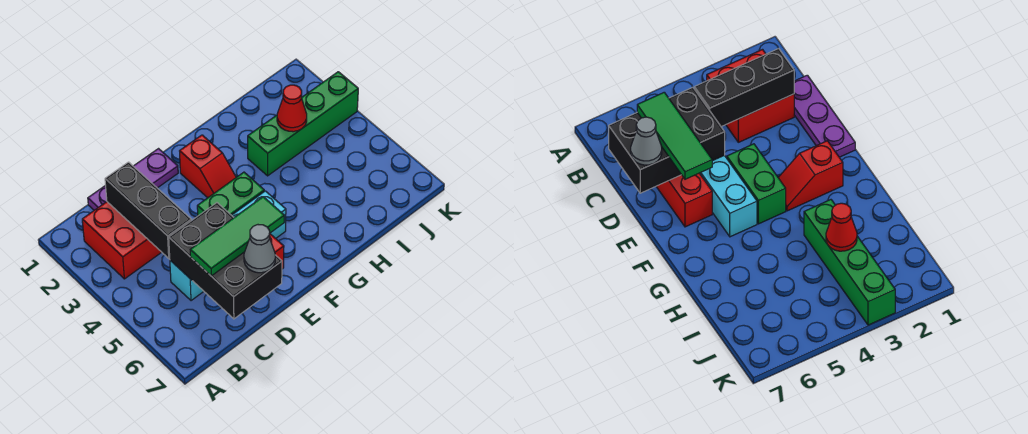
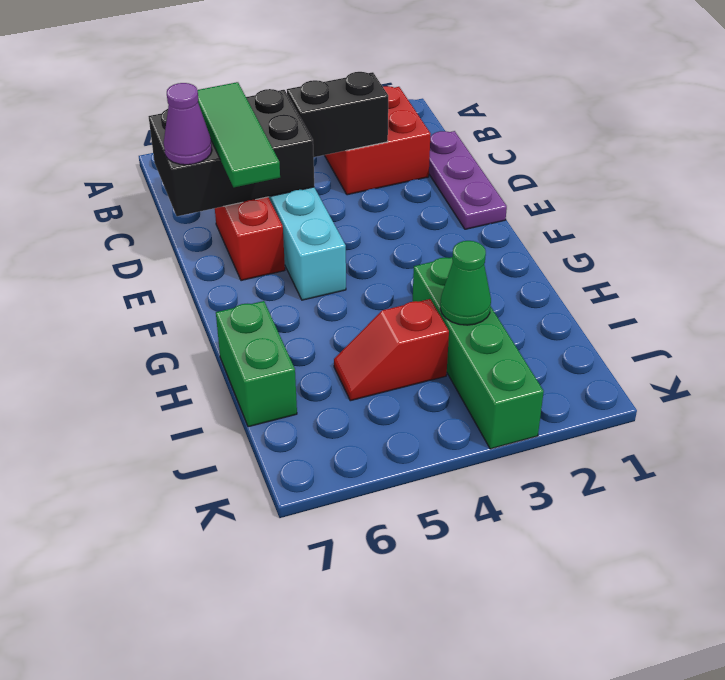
black 1x3 brick [105,162,191,258] -> black 1x2 brick [287,72,388,157]
grey 1x1 cone [244,225,275,273] -> purple 1x1 cone [164,83,212,165]
green 1x2 brick [197,172,264,216] -> green 1x2 brick moved to [216,301,297,427]
red 1x2 slope [180,135,236,198] -> red 1x2 slope moved to [334,299,449,401]
red 1x1 cone [277,85,307,132] -> green 1x1 cone [440,241,491,325]

